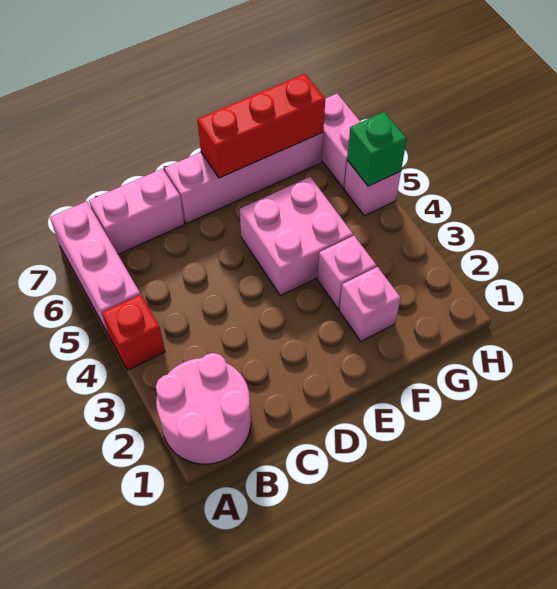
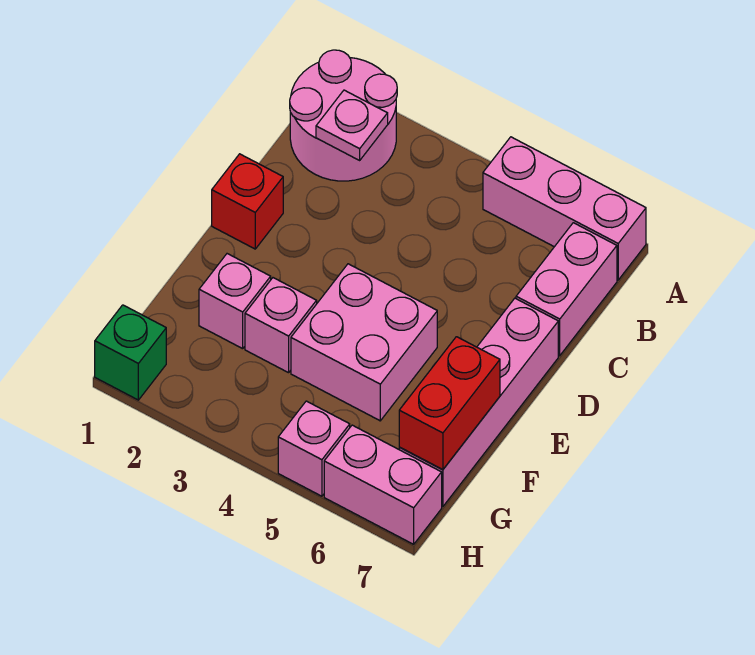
red 1x1 brick [102,294,165,370] -> red 1x1 brick moved to [212,154,283,249]
none -> pink 1x1 plate [316,90,388,160]
red 1x3 brick [197,74,325,178] -> red 1x2 brick [399,337,500,470]
green 1x1 brick [347,112,407,186] -> green 1x1 brick moved to [95,305,166,400]

